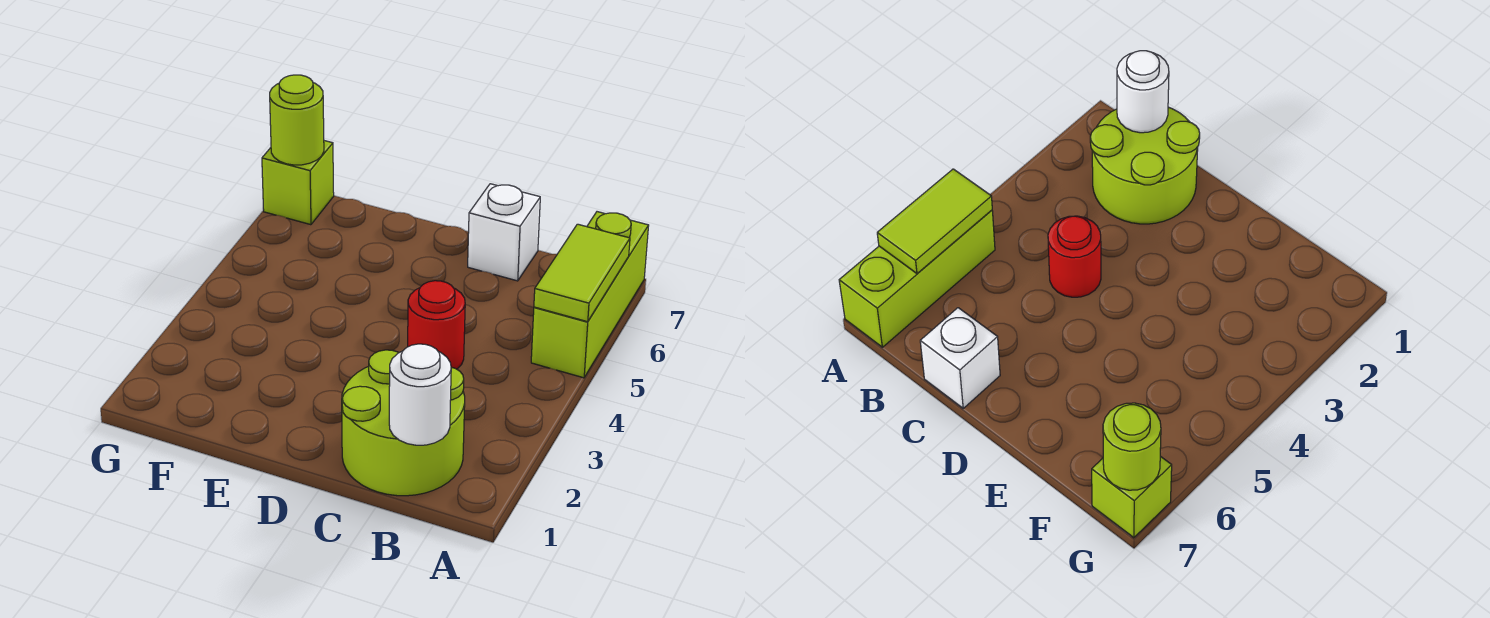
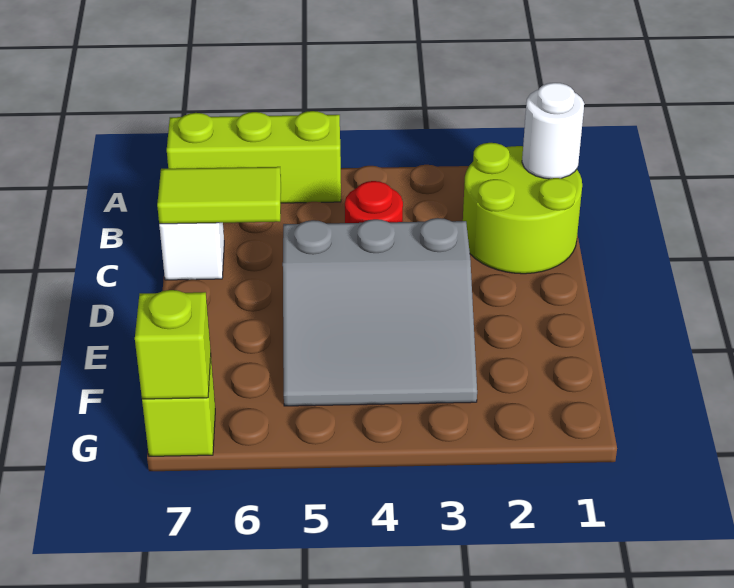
lime 1x2 tile [534,224,630,322] -> lime 1x2 tile moved to [157,167,281,224]
none -> grey 3x3 slope [283,218,477,406]
lime 1x1 round brick [270,75,324,165] -> lime 1x1 brick [135,290,211,399]

